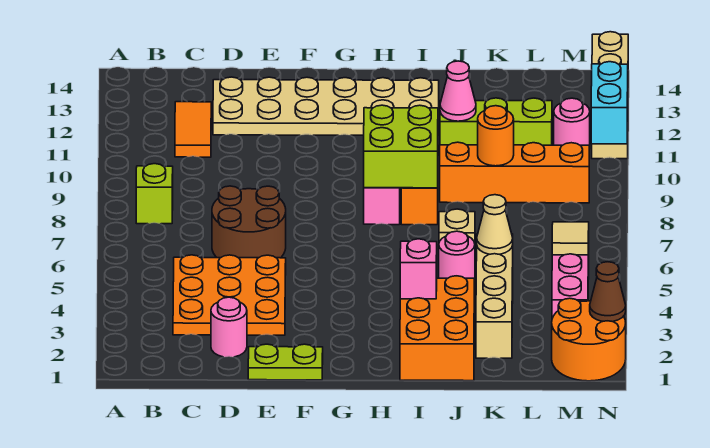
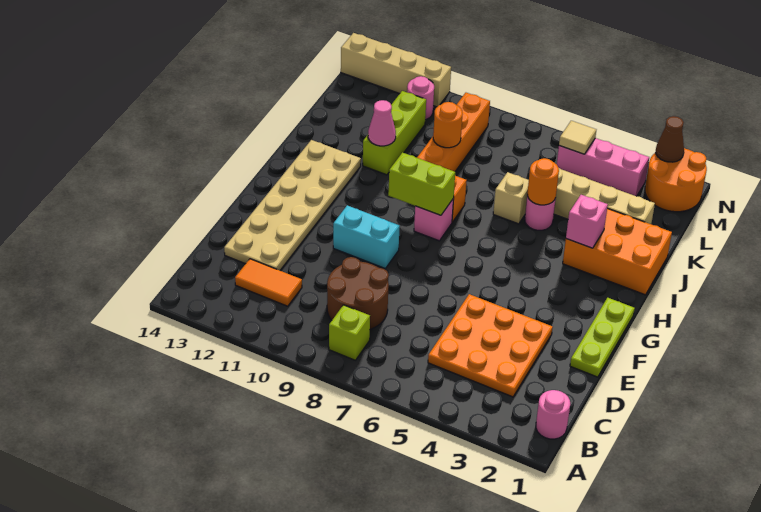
pink 1x1 round brick [211,297,247,357] -> pink 1x1 round brick moved to [536,390,570,439]
brown 2x2 round brick [212,186,286,258] -> brown 2x2 round brick moved to [327,257,389,329]
lime 1x2 plate [248,344,323,380] -> lime 1x3 plate [570,298,635,377]
lime 2x2 brick [364,105,438,188] -> lime 1x2 brick [388,153,455,215]
none -> orange 1x1 round brick [527,158,559,205]
tan 1x1 cone [477,195,513,254] -> none
cyan 1x2 brick [591,62,628,144] -> cyan 1x2 brick moved to [333,205,400,268]

